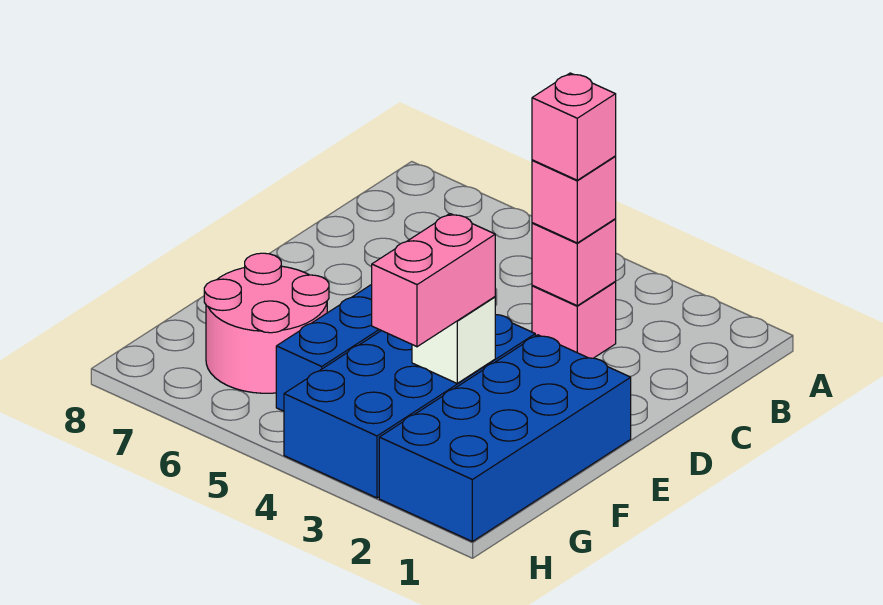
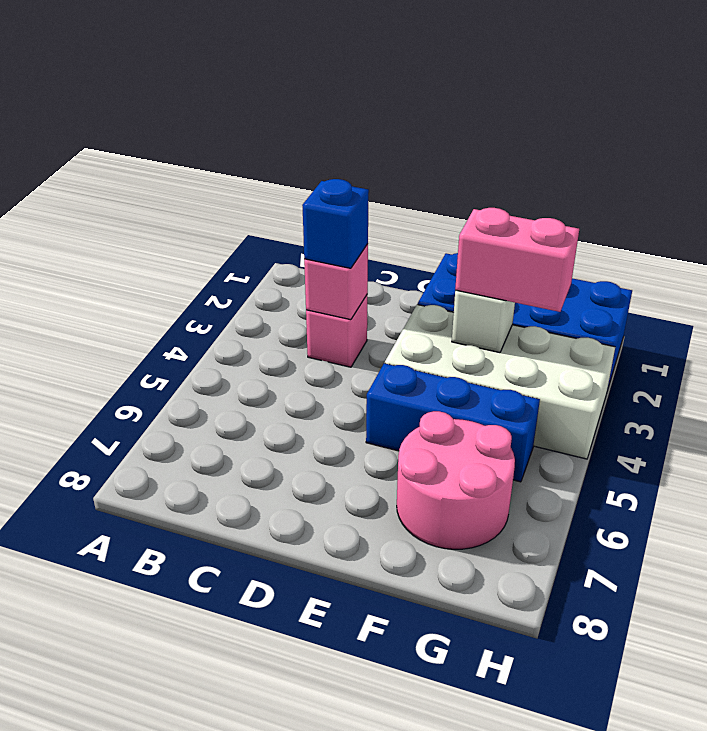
pink 1x1 brick [532,156,616,243] -> blue 1x1 brick [302,179,369,268]
pink 1x1 brick [532,73,616,180] -> none
blue 2x4 brick [284,315,535,498] -> white 2x4 brick [385,305,615,459]

